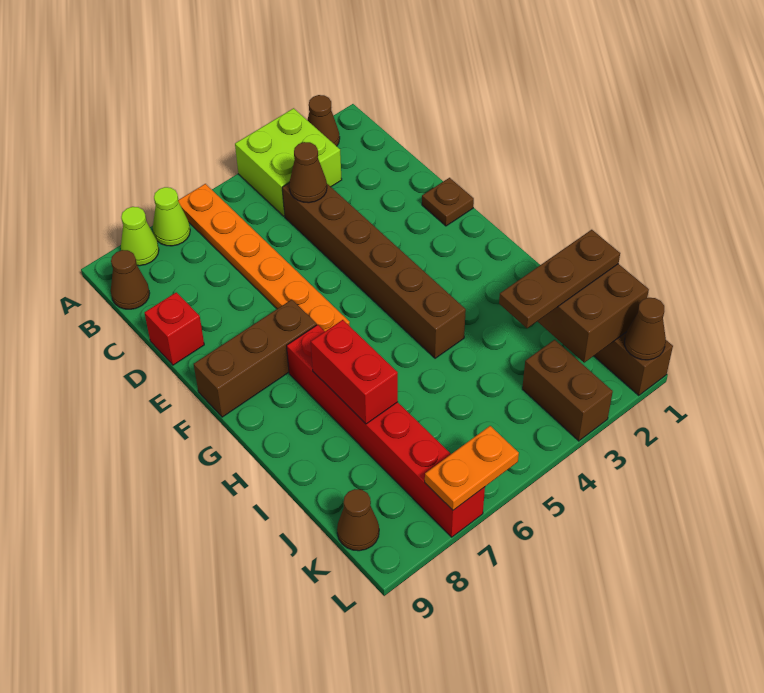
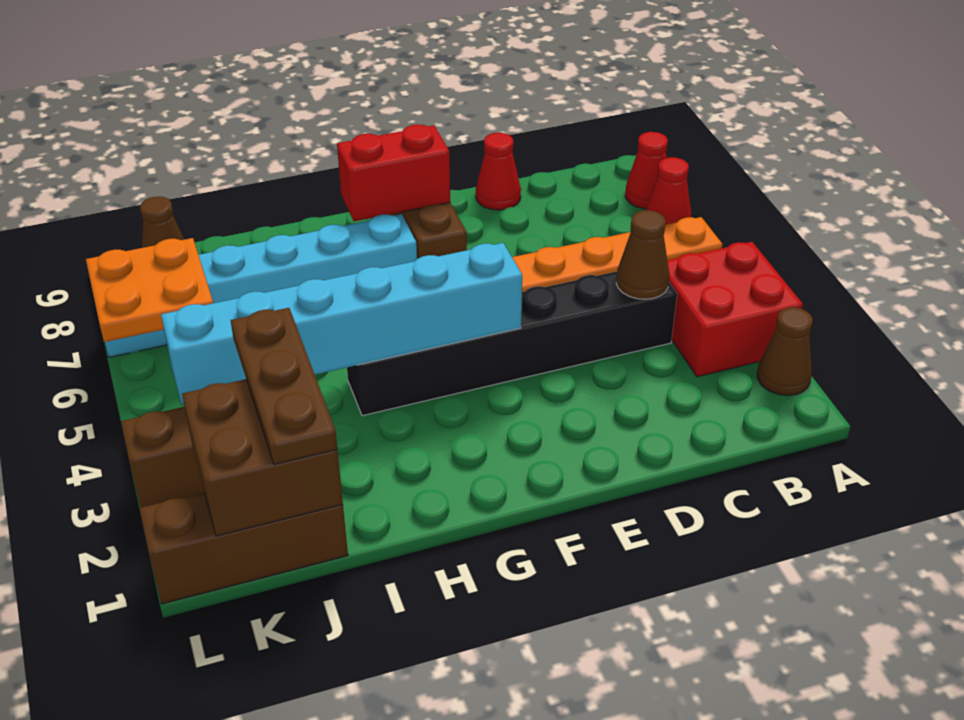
lime 2x2 brick [235,108,342,216] -> red 2x2 brick [667,242,803,377]
lime 1x1 cone [153,187,190,246] -> red 1x1 cone [646,157,691,225]
lime 1x1 cone [121,207,159,266] -> red 1x1 cone [625,132,668,209]
brown 1x1 cone [111,250,150,309] -> none
brown 1x6 brick [282,183,466,358] -> black 1x6 brick [347,271,677,416]
red 1x1 brick [145,292,204,365] -> red 1x1 cone [476,133,521,210]
brown 1x1 plate [422,178,474,226] -> none
none -> cyan 1x6 brick [161,243,522,405]
red 1x6 brick [287,325,485,537] -> cyan 1x6 brick [105,214,417,357]
red 1x2 brick [311,320,398,424] -> red 1x2 brick moved to [337,124,450,221]
brown 1x1 cone [625,298,666,360] -> none
orange 1x2 plate [425,426,519,510] -> orange 2x2 plate [86,238,213,342]

